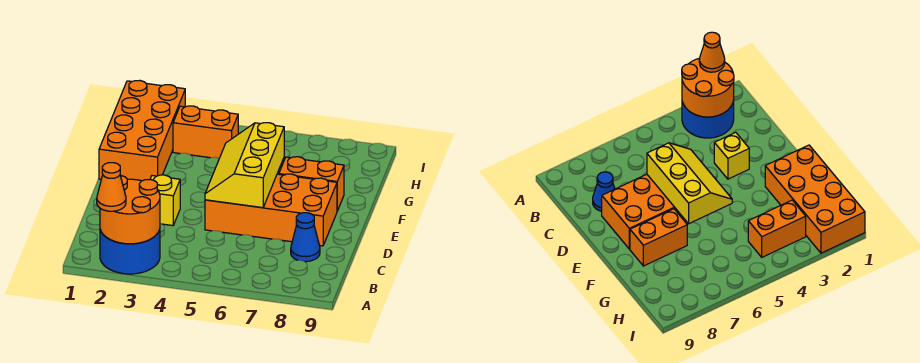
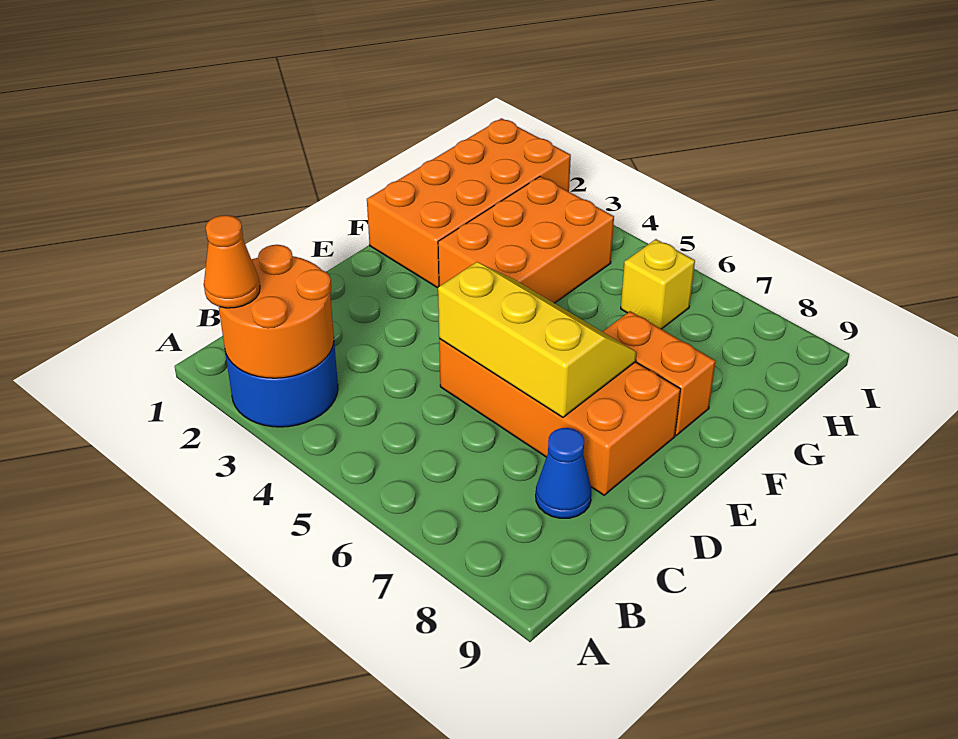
yellow 1x1 brick [150,175,180,226] -> yellow 1x1 brick moved to [621,239,695,329]
yellow 2x3 slope [205,123,284,208] -> yellow 2x3 slope turned to [438,262,637,417]
orange 1x2 brick [173,106,238,158] -> orange 2x3 brick [438,176,614,303]

